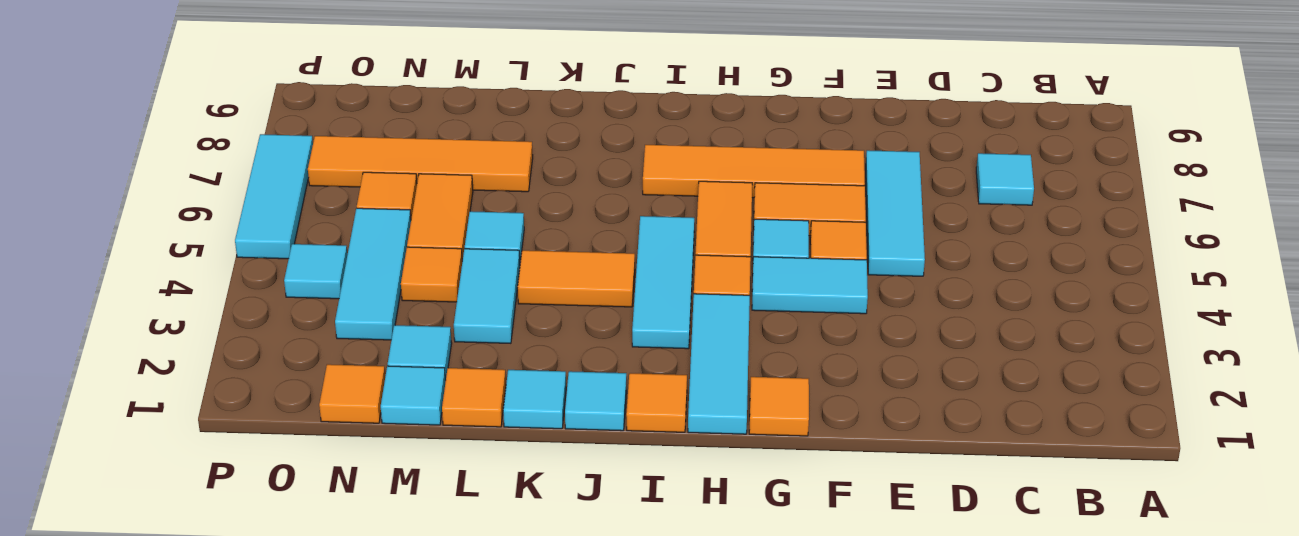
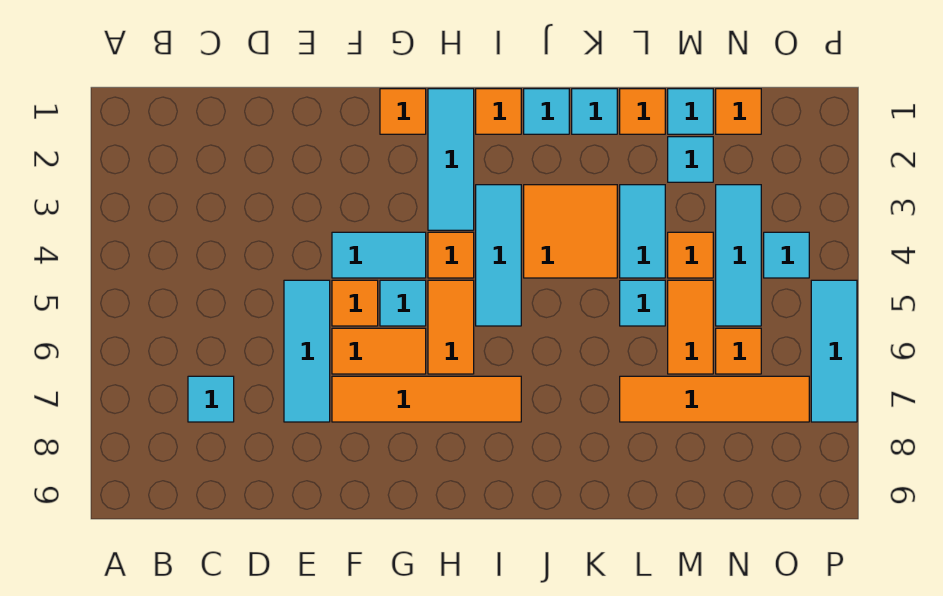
orange 1x2 tile [518,250,635,307] -> orange 2x2 tile [524,185,617,278]

